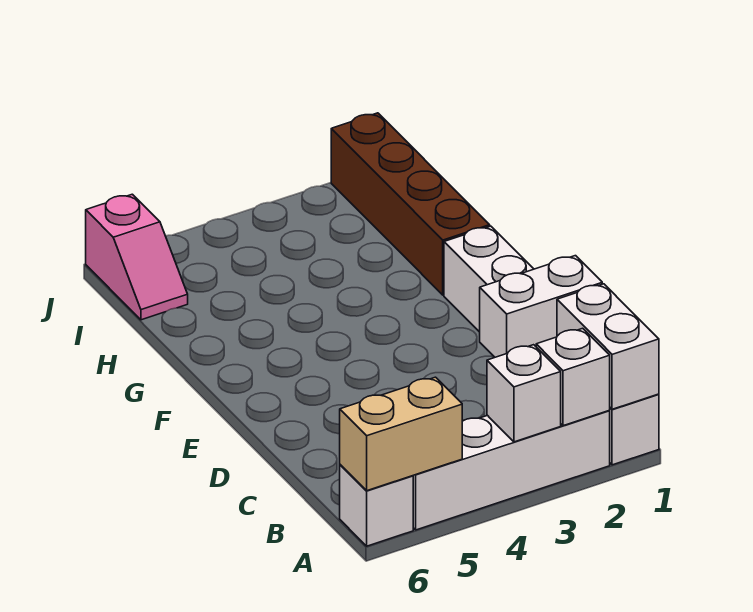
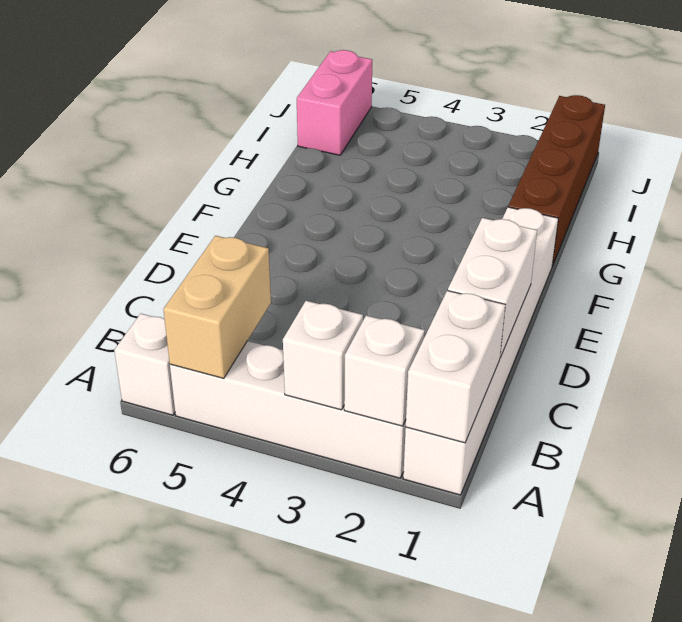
tan 1x2 brick [340,377,462,491] -> tan 1x2 brick turned to [163,236,271,378]
white 1x2 brick [480,256,602,357] -> white 1x2 brick turned to [448,218,537,358]
pink 1x2 slope [86,194,188,320] -> pink 1x2 brick [297,50,372,155]

